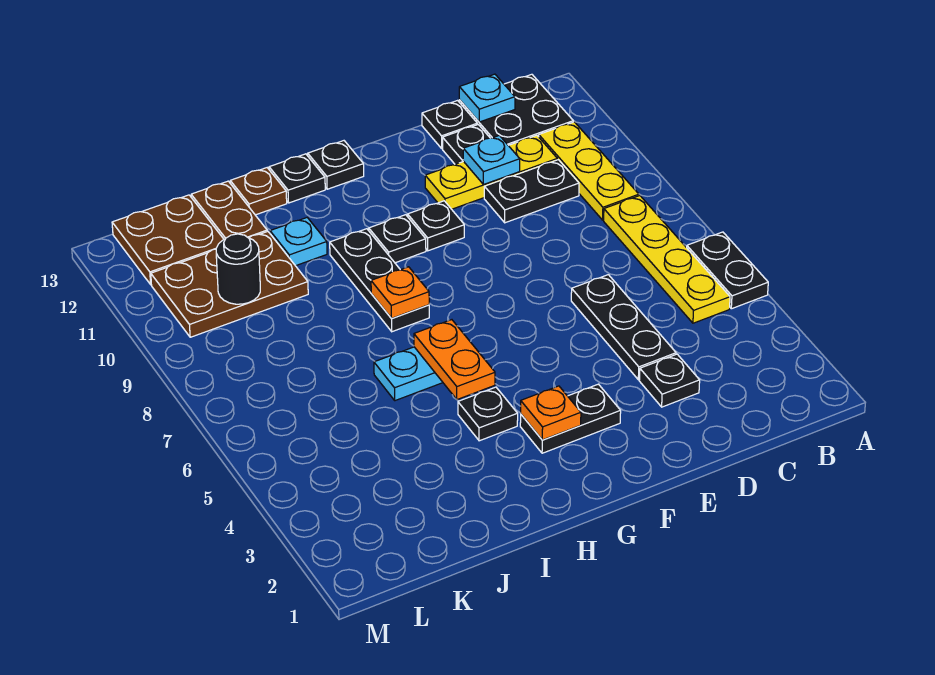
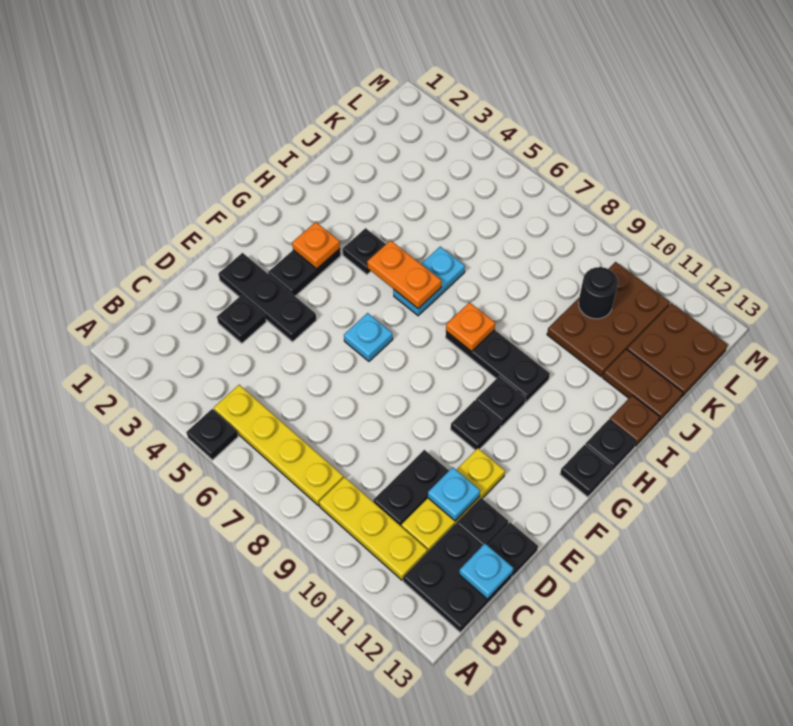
black 1x2 plate [687,232,768,309] -> black 1x1 plate [186,409,238,460]
black 1x3 plate [571,275,676,380] -> black 1x3 plate moved to [218,253,316,342]
cyan 1x1 plate [270,218,327,266] -> cyan 1x1 plate moved to [344,313,393,361]

